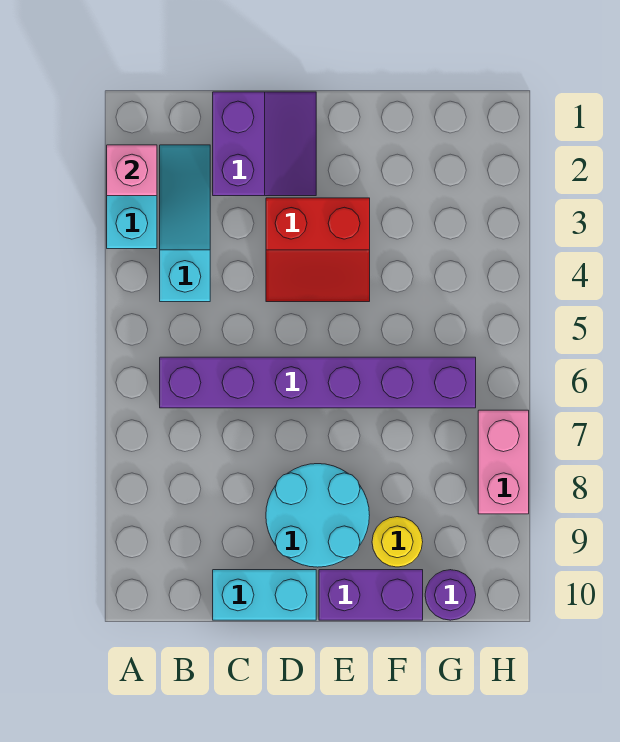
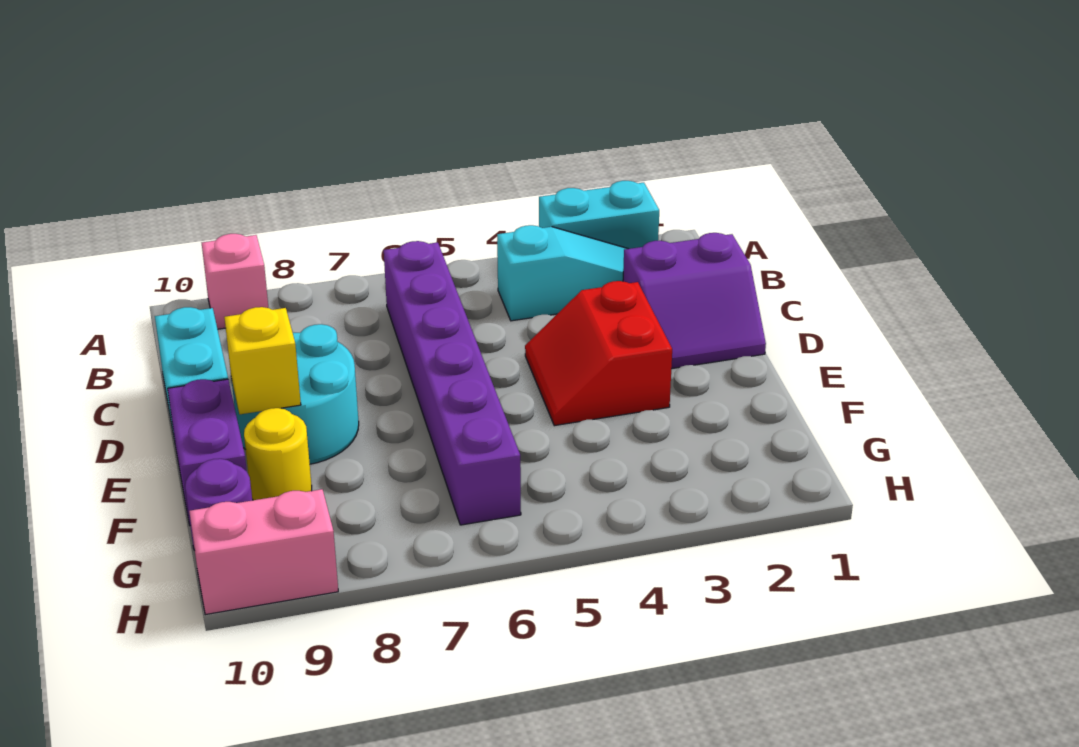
pink 1x1 brick [107,145,157,196] -> pink 1x1 brick moved to [202,234,268,329]
none -> yellow 1x1 brick [224,307,301,414]
pink 1x2 brick [478,410,529,514] -> pink 1x2 brick moved to [189,489,338,615]

